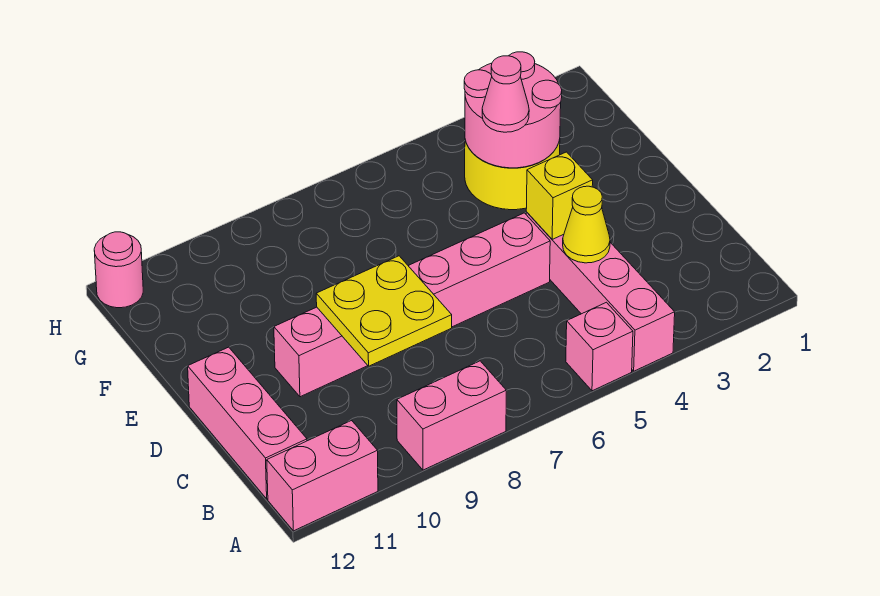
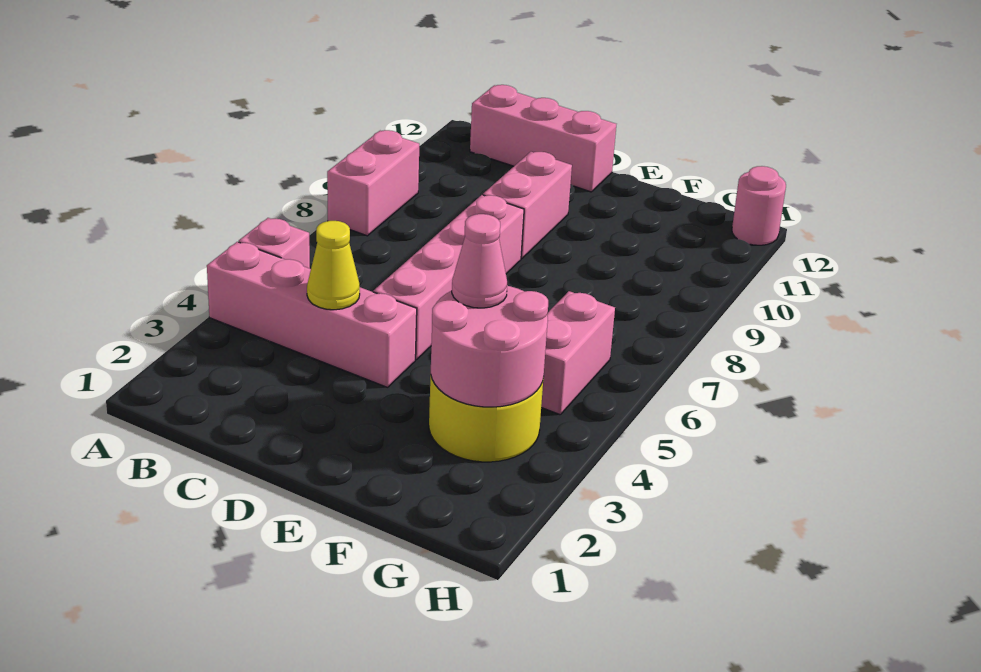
pink 1x2 brick [267,420,378,531] -> pink 1x2 brick moved to [541,291,615,415]
yellow 2x2 plate [316,256,452,366] -> none
yellow 1x1 brick [526,152,593,239] -> none

